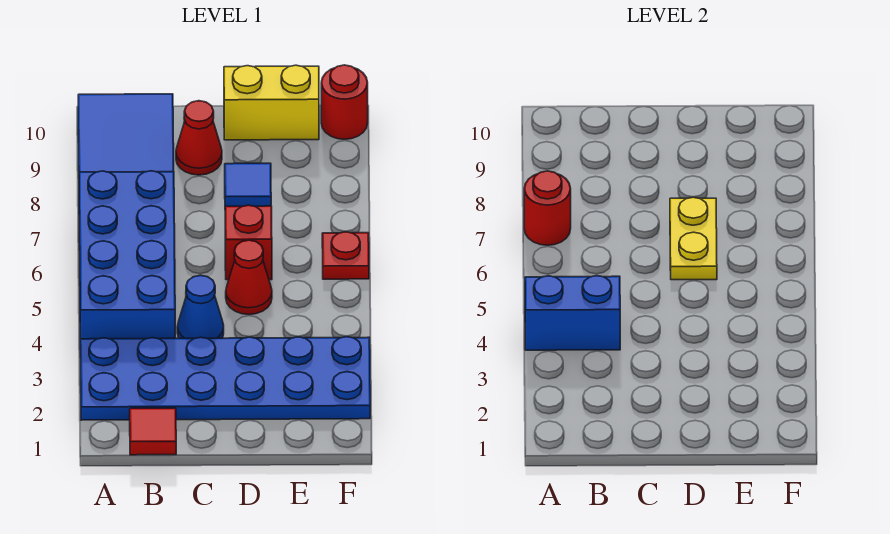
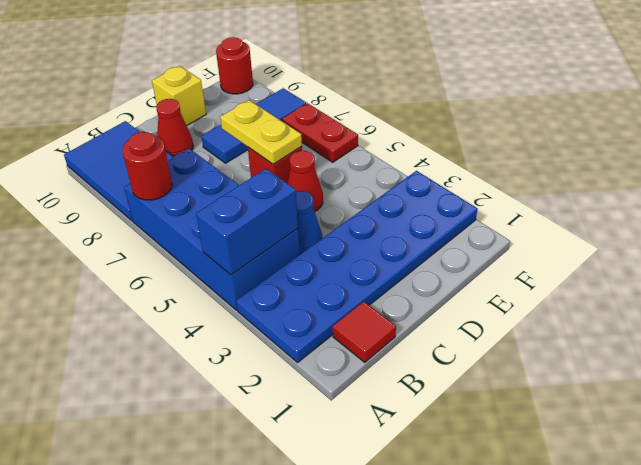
blue 1x1 tile [225,163,271,207] -> blue 1x3 tile [201,88,306,163]
yellow 1x2 brick [224,65,319,140] -> yellow 1x1 brick [152,66,206,126]
red 1x1 plate [322,232,369,279] -> red 1x2 plate [282,103,358,162]

